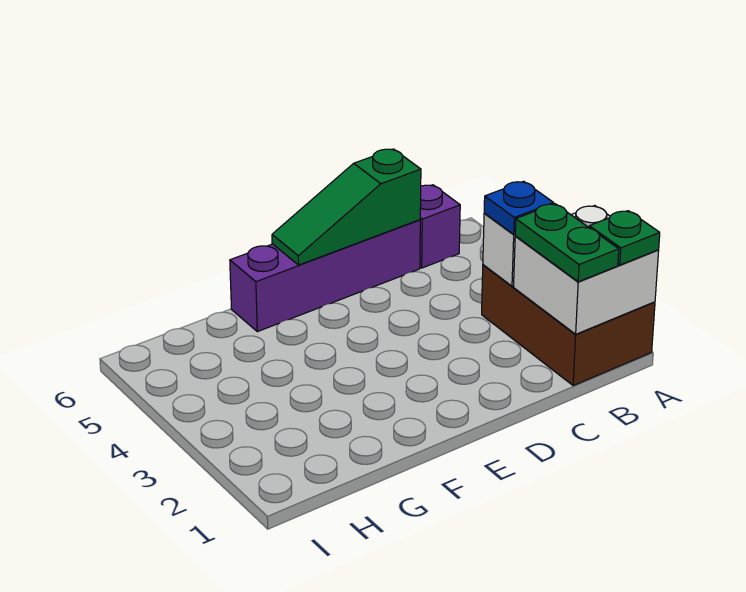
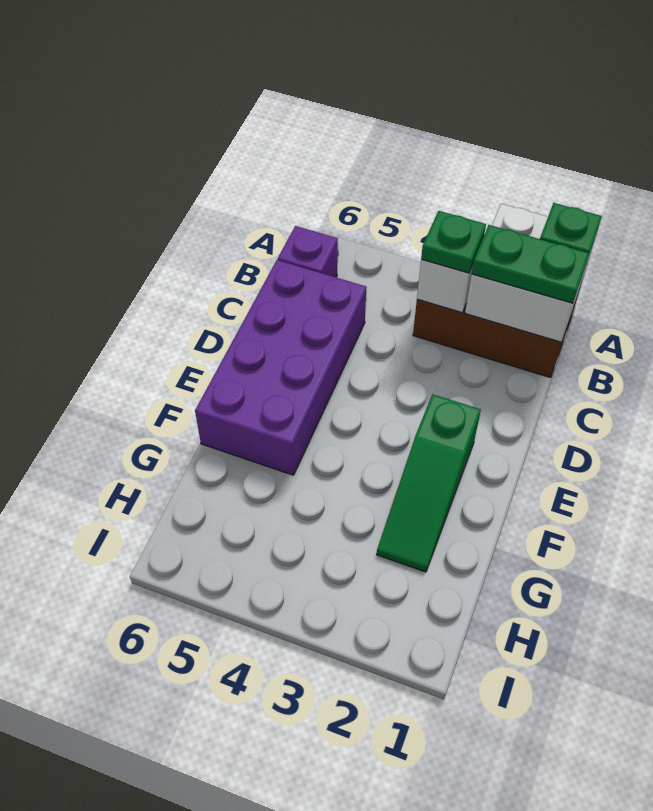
blue 1x1 plate [484,181,554,234] -> green 1x1 plate [421,211,486,273]
purple 1x4 brick [230,220,420,332] -> purple 2x4 brick [195,260,367,475]
green 1x3 slope [272,149,421,265] -> green 1x3 slope moved to [377,394,481,572]

